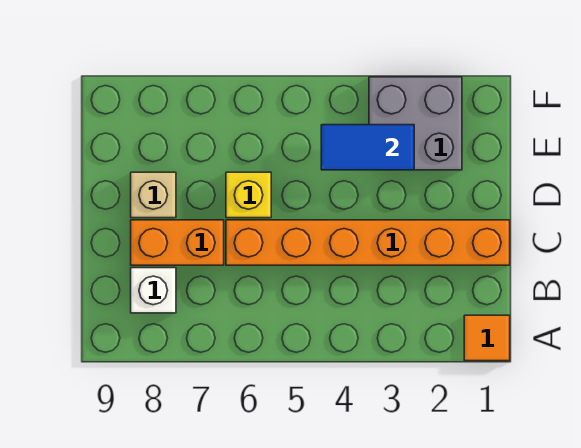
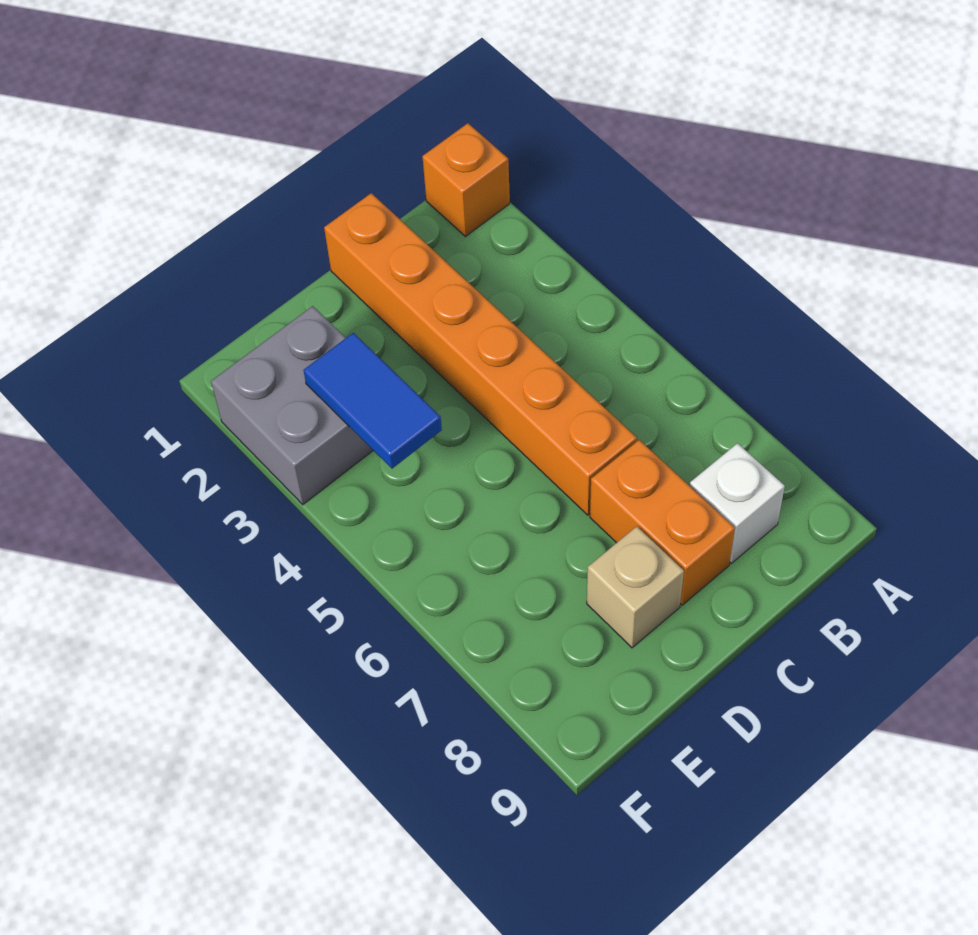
orange 1x1 tile [464,315,510,361] -> orange 1x1 brick [422,123,510,237]
yellow 1x1 brick [226,172,271,218] -> none

